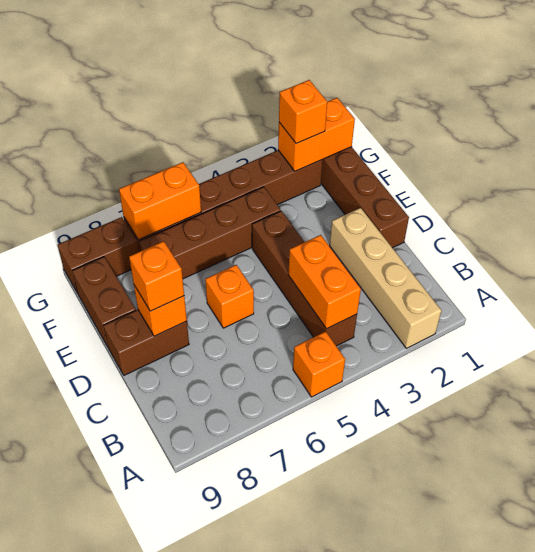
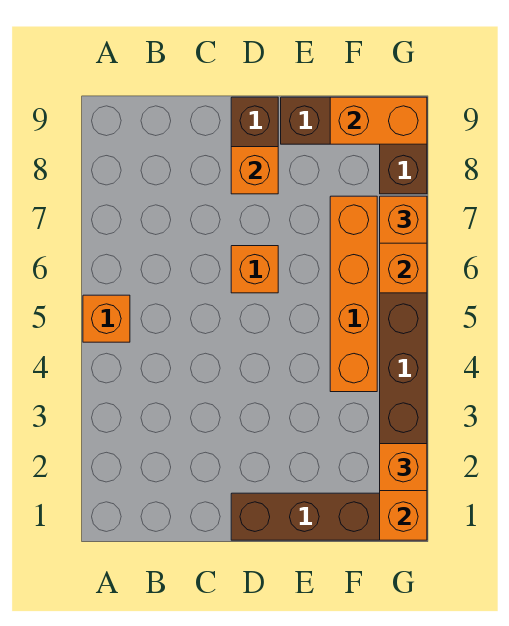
tan 1x4 brick [330,208,441,348] -> none
brown 1x4 brick [252,211,357,346] -> none
orange 1x2 brick [288,235,361,329] -> orange 1x2 brick moved to [330,97,427,144]
orange 1x1 brick [129,241,184,311] -> orange 1x1 brick moved to [380,196,427,243]
brown 1x4 brick [139,187,281,279] -> orange 1x4 brick [330,196,377,392]

